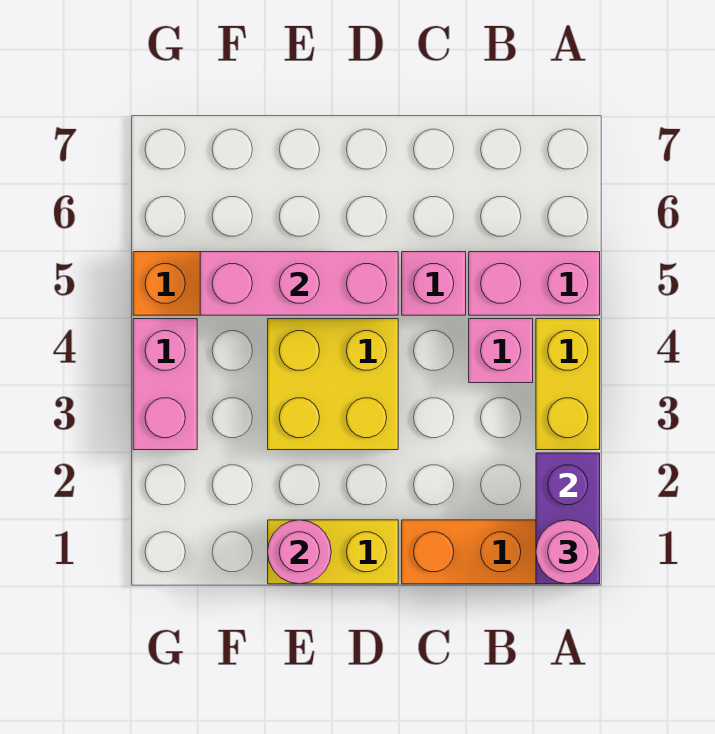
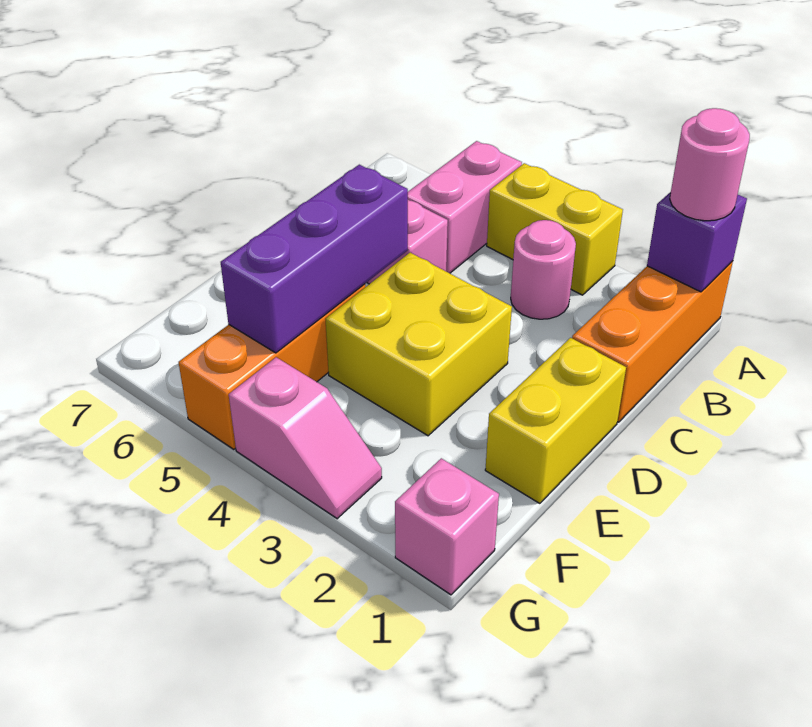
purple 1x2 brick [536,453,600,584] -> purple 1x1 brick [647,192,747,292]
pink 1x1 brick [469,319,533,383] -> pink 1x1 brick moved to [395,458,499,595]
pink 1x3 brick [200,252,398,315] -> purple 1x3 brick [221,165,408,353]
pink 1x1 round brick [268,520,331,584] -> pink 1x1 round brick moved to [511,220,576,319]
pink 1x2 brick [133,319,197,450] -> pink 1x2 slope [229,357,382,519]

